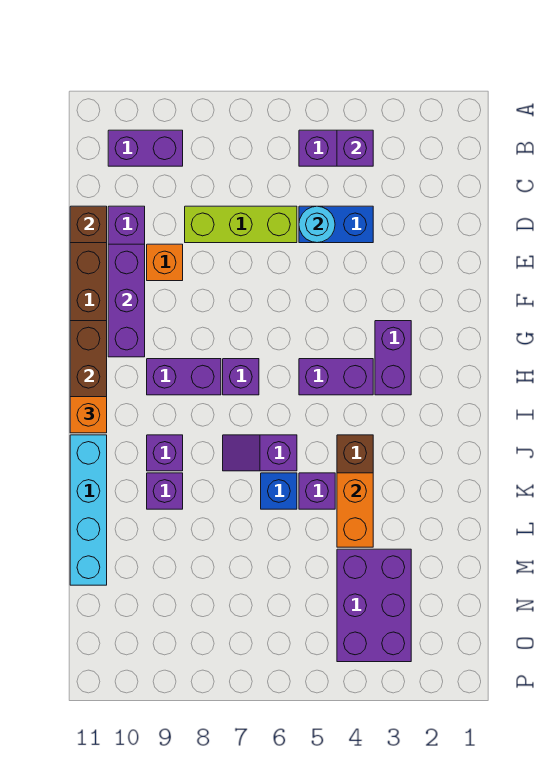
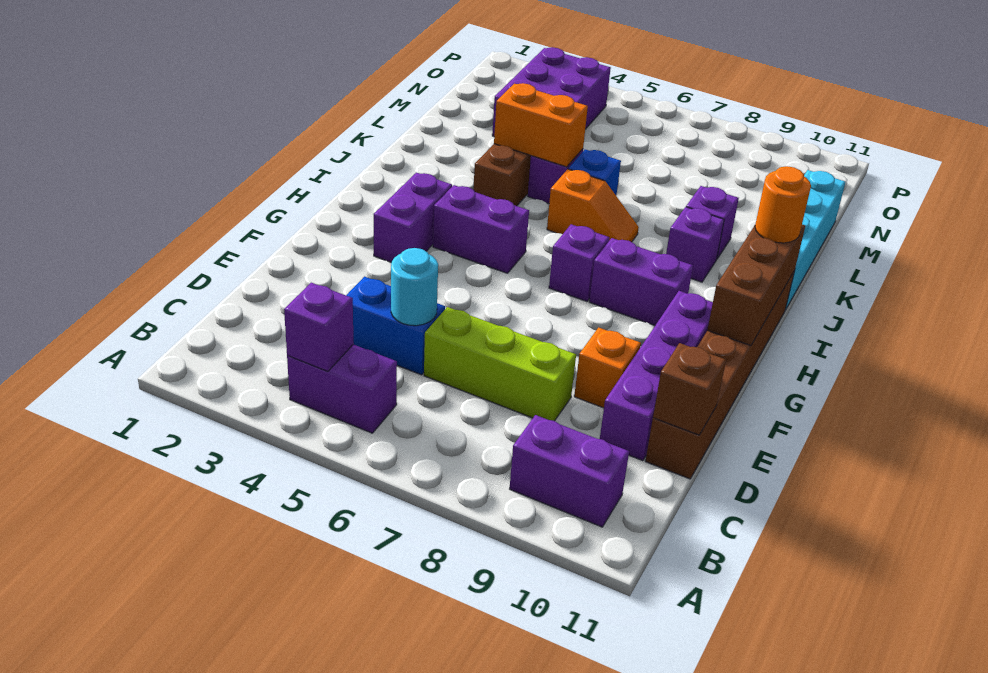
purple 1x3 brick [108,244,145,357] -> none
orange 1x1 brick [70,397,107,433] -> orange 1x1 round brick [755,166,811,243]
purple 1x2 slope [223,435,297,471] -> orange 1x2 slope [547,169,639,242]
orange 1x2 brick [337,473,373,547] -> orange 1x2 brick turned to [494,83,588,167]

